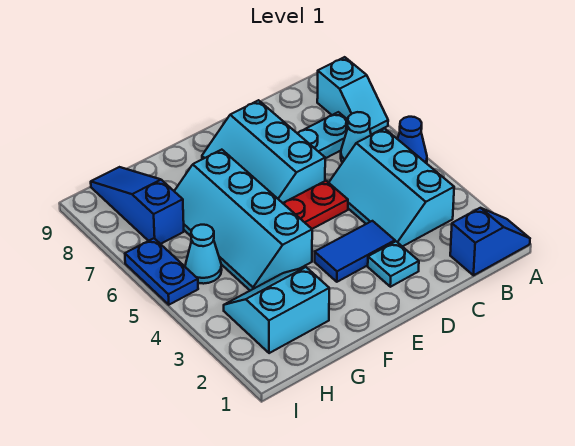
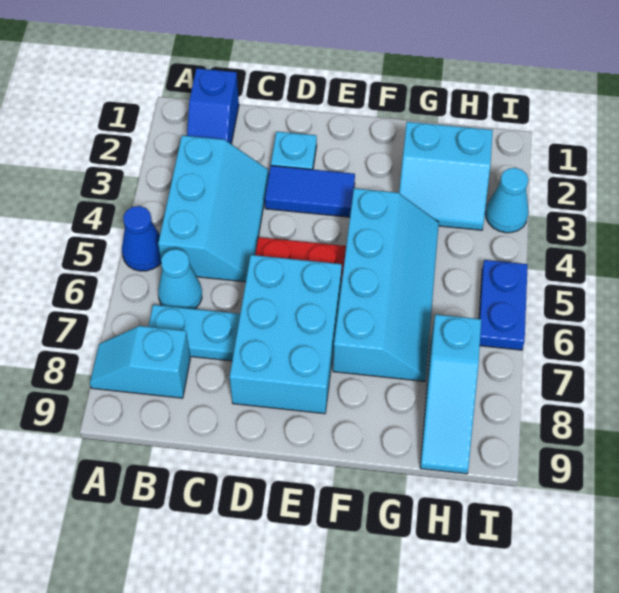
blue 1x2 slope [450,208,530,275] -> blue 1x2 slope turned to [187,68,239,144]
cyan 1x2 slope [317,57,388,135] -> cyan 1x2 slope turned to [90,326,190,398]
cyan 2x3 slope [202,100,325,203] -> cyan 2x3 brick [230,255,342,414]
cyan 1x1 cone [185,225,222,284] -> cyan 1x1 cone moved to [486,168,529,233]
blue 1x3 slope [91,167,184,244] -> cyan 1x3 slope [420,314,481,474]

